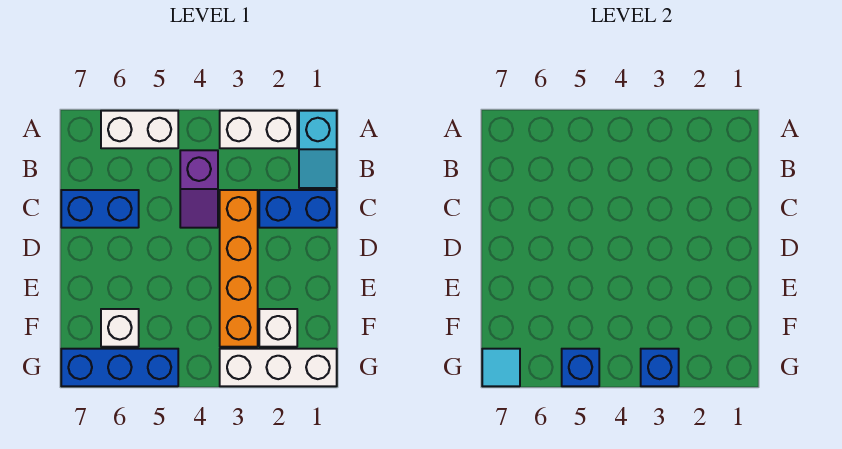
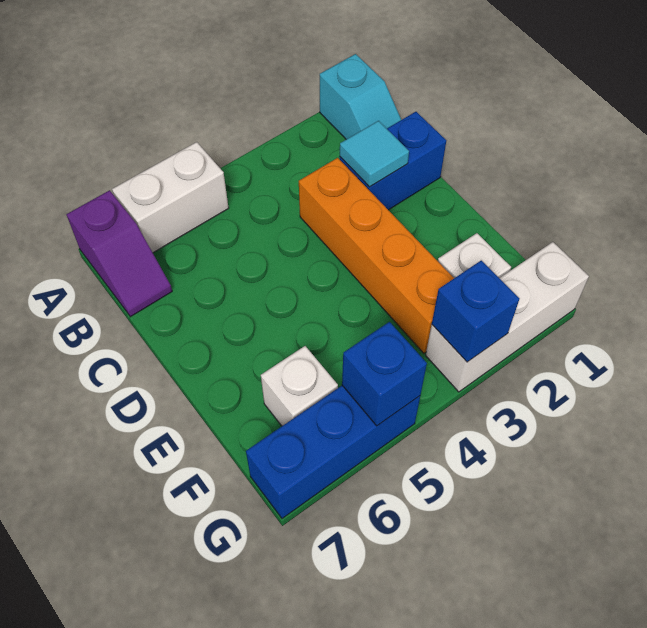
white 1x2 brick [220,111,297,148] -> none
purple 1x2 slope [180,150,218,228] -> purple 1x2 slope moved to [66,190,172,317]
blue 1x2 brick [61,190,139,228] -> none
cyan 1x1 tile [482,349,520,386] -> cyan 1x1 tile moved to [340,121,409,187]

